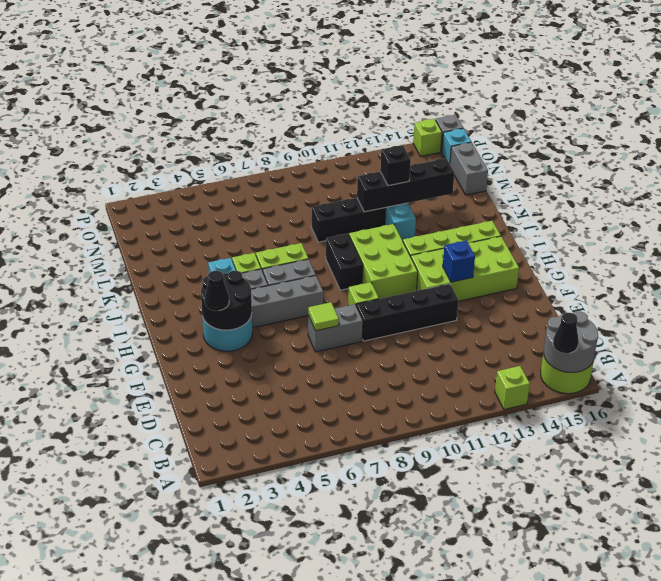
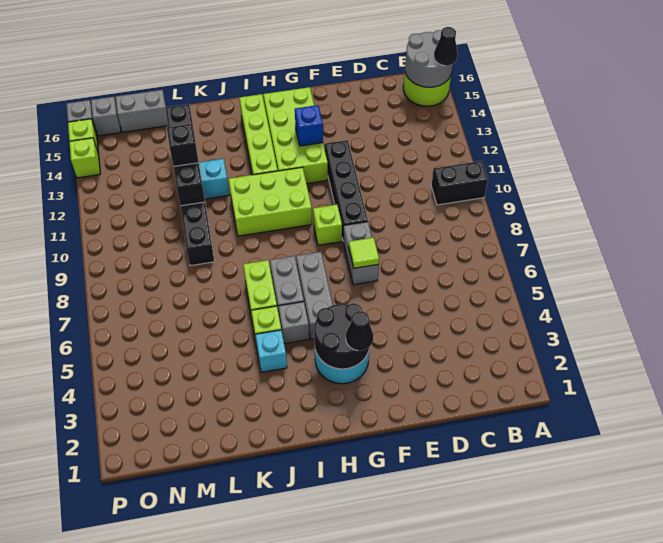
lime 1x1 brick [495,366,530,410] -> lime 1x1 brick moved to [69,138,100,178]
black 1x2 brick [326,233,363,290] -> black 1x2 brick moved to [431,161,488,205]
cyan 1x1 brick [442,128,471,163] -> grey 1x1 brick [91,97,121,136]

